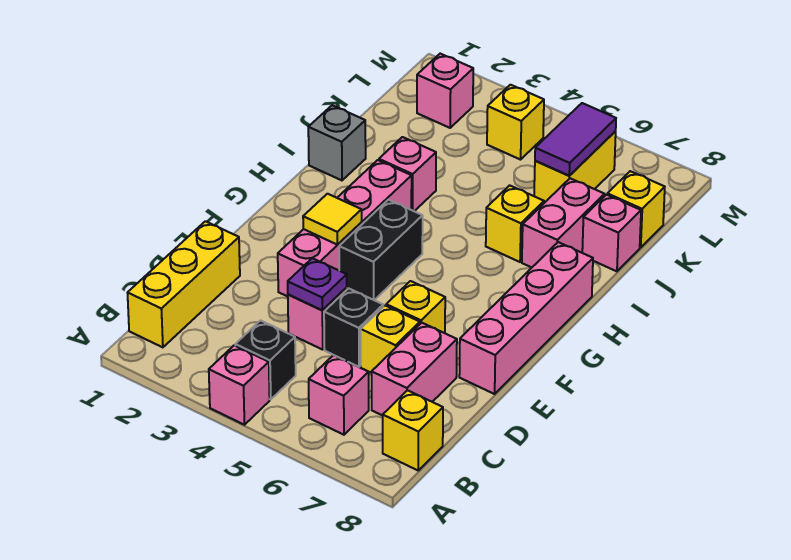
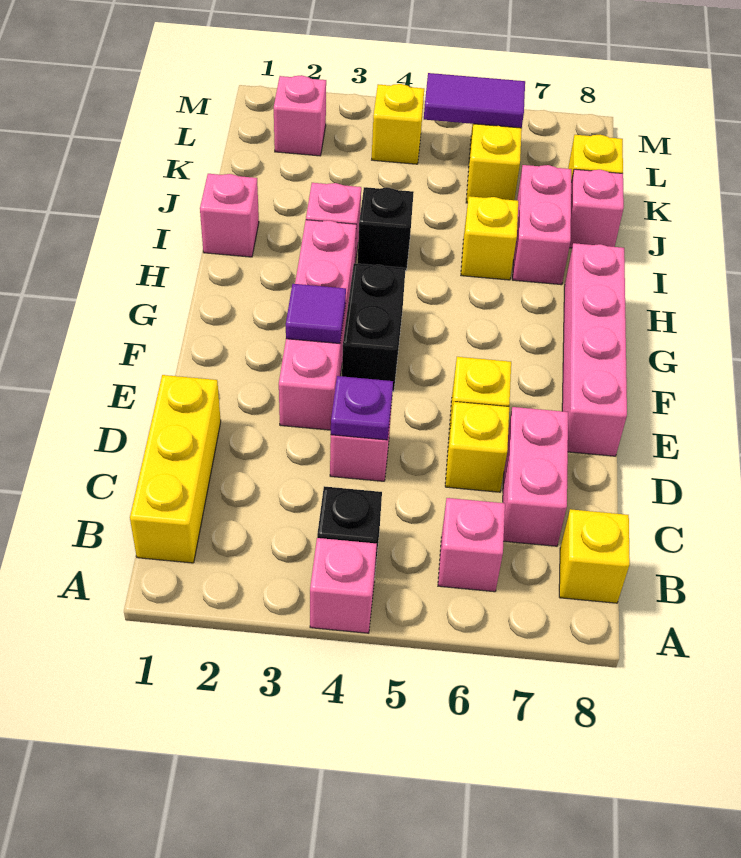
black 1x1 brick [324,288,383,367] -> black 1x1 brick moved to [358,187,414,271]
yellow 1x1 tile [303,194,362,244] -> purple 1x1 tile [286,284,346,343]
grey 1x1 brick [308,105,366,180] -> pink 1x1 brick [200,174,259,257]
purple 1x2 tile [535,103,616,176] -> purple 1x2 tile turned to [424,73,525,128]

